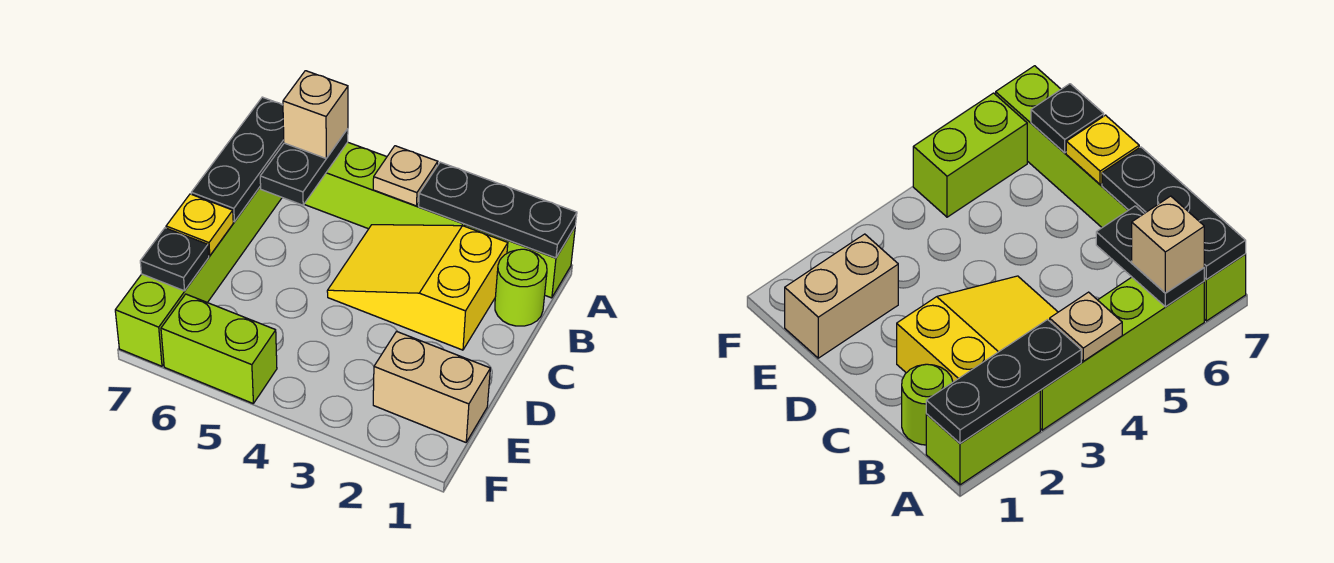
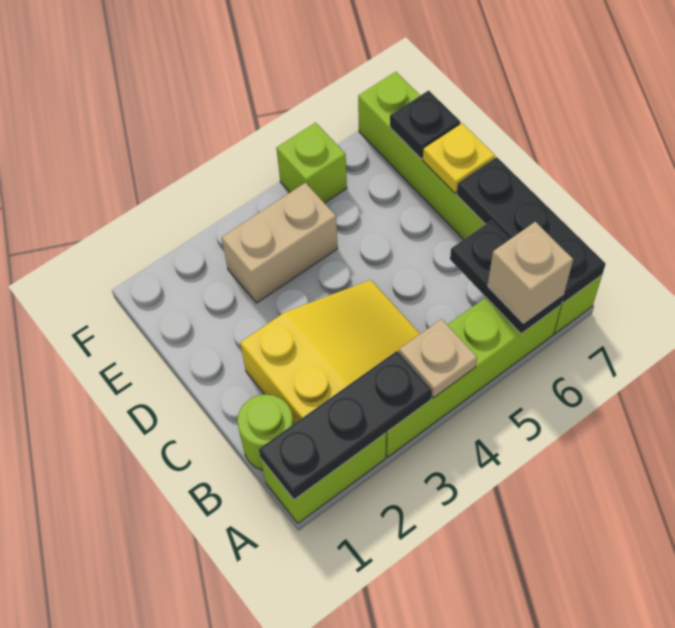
tan 1x2 brick [373,331,490,442] -> tan 1x2 brick moved to [221,183,338,303]
lime 1x2 brick [161,294,277,403] -> lime 1x1 brick [276,123,347,203]

